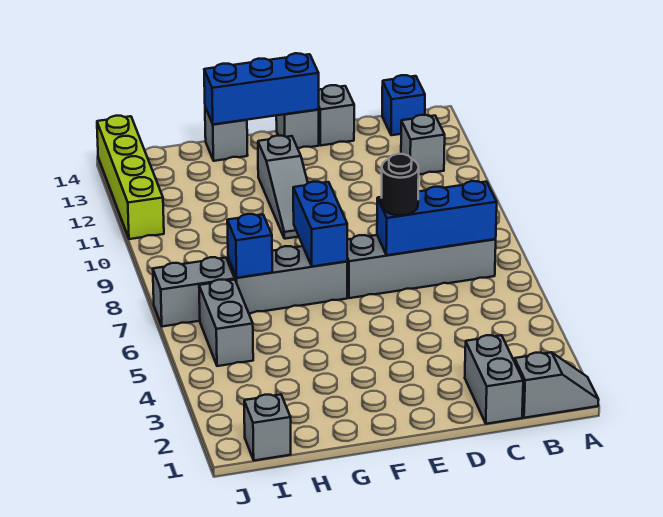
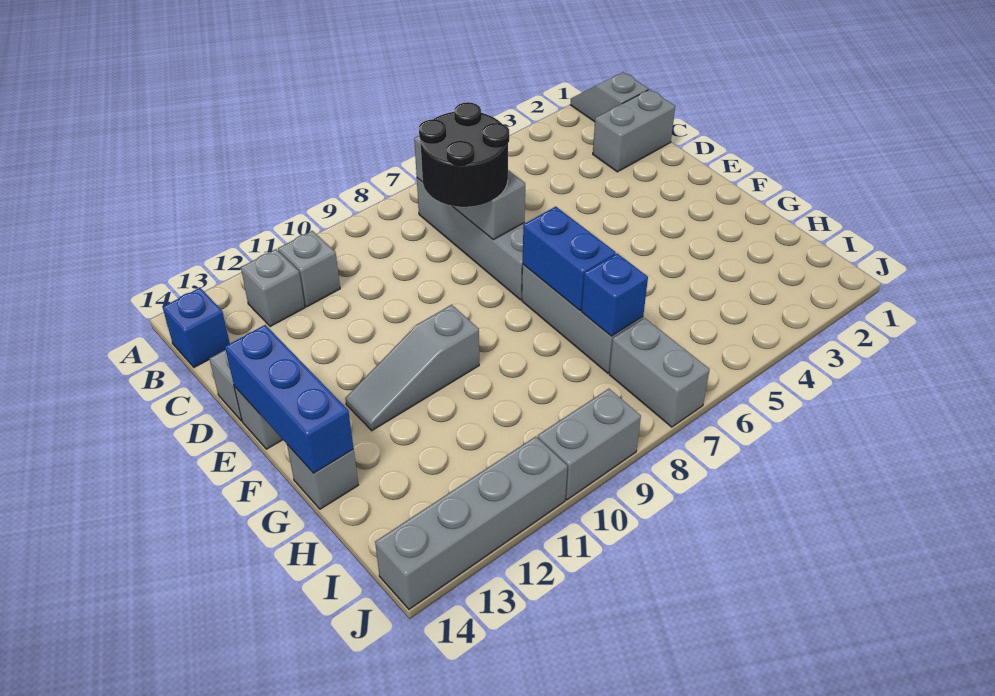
blue 1x3 brick [377,181,497,255] -> grey 1x3 brick [414,136,525,240]
black 1x1 round brick [381,154,419,215] -> black 2x2 round brick [419,102,509,207]
blue 1x2 brick [293,182,347,266] -> blue 1x2 brick turned to [523,207,616,310]
grey 1x3 slope [258,136,308,239] -> grey 1x3 slope turned to [345,305,479,431]
grey 1x1 brick [244,394,291,460] -> grey 1x1 brick moved to [278,231,340,307]
grey 1x2 brick [199,280,253,366] -> grey 1x2 brick moved to [538,389,641,500]
lime 1x4 brick [97,116,164,239] -> grey 1x4 brick [375,436,567,609]

